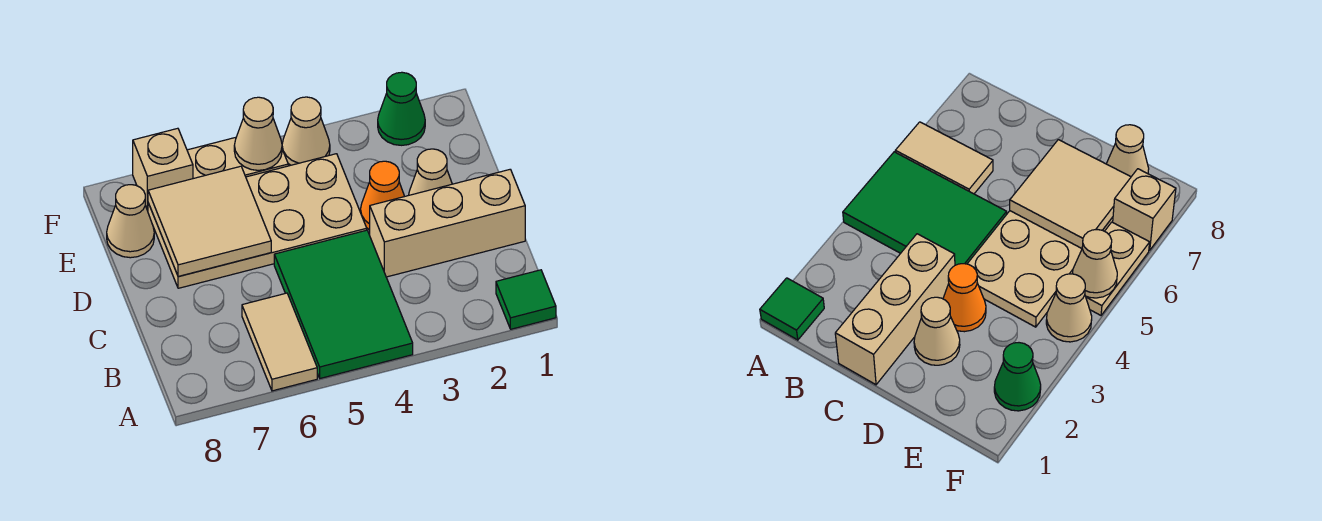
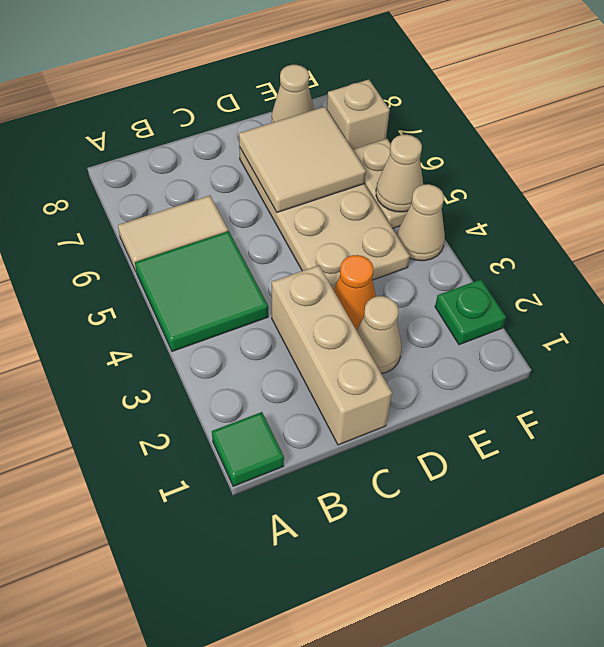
green 2x3 tile [274,230,413,378] -> green 2x2 tile [135,231,268,351]
green 1x1 cone [378,72,425,145] -> green 1x1 plate [435,279,506,345]

